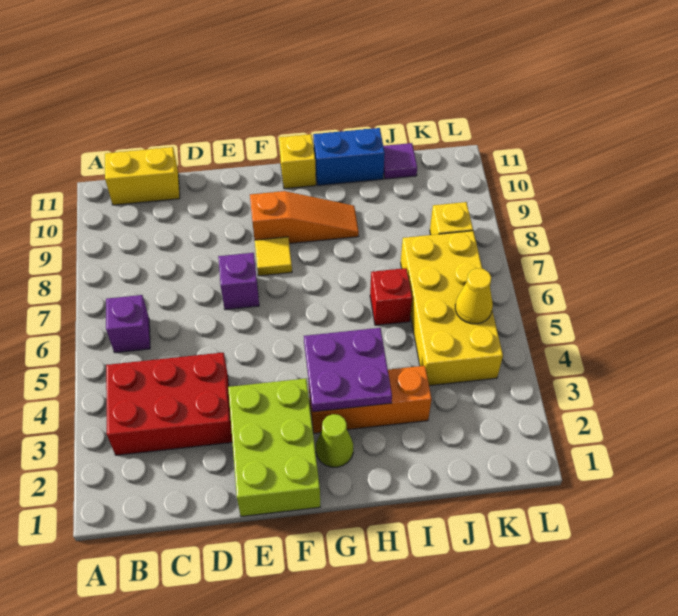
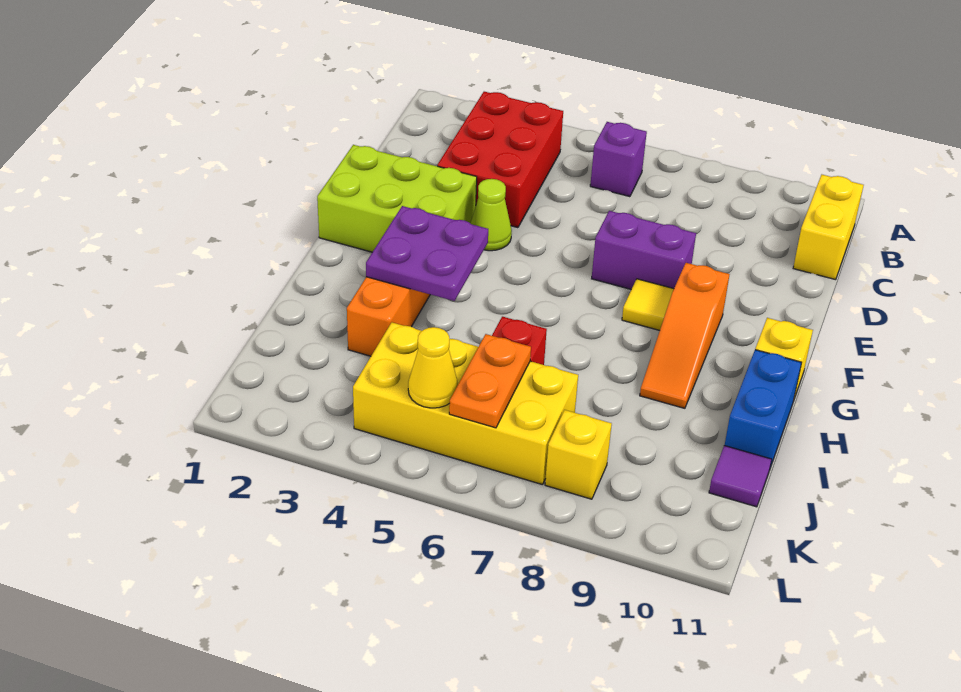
purple 1x1 brick [218,253,259,310] -> purple 1x2 brick [592,211,696,289]
lime 1x1 cone [316,414,353,467] -> lime 1x1 cone moved to [470,179,512,251]
none -> orange 1x2 plate [449,334,531,428]

